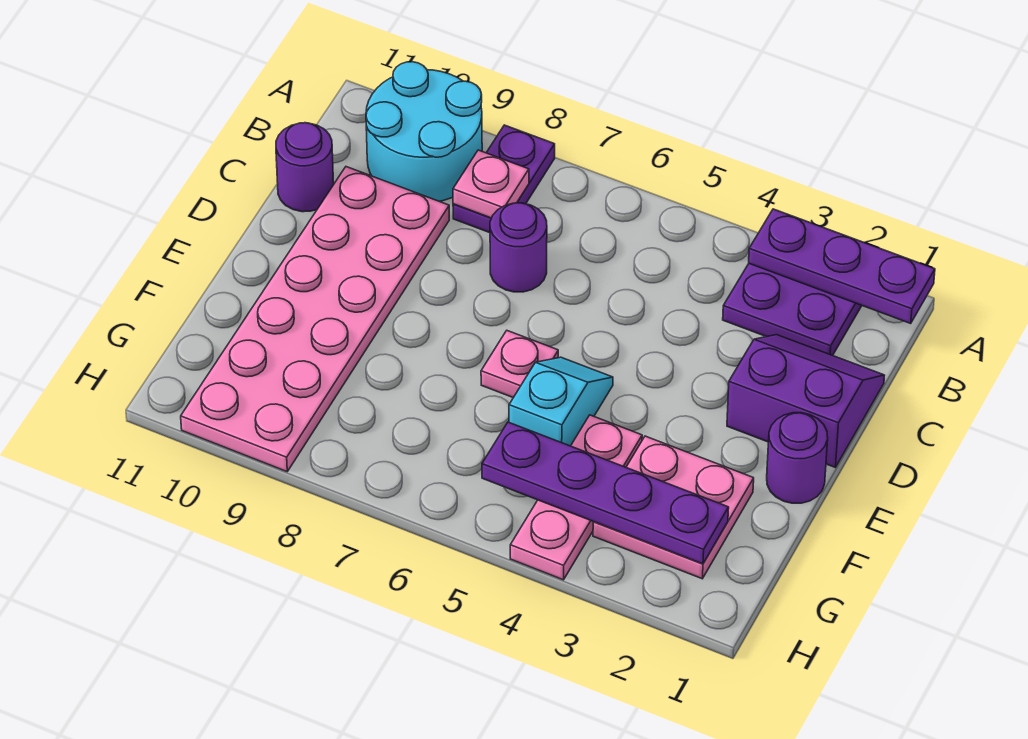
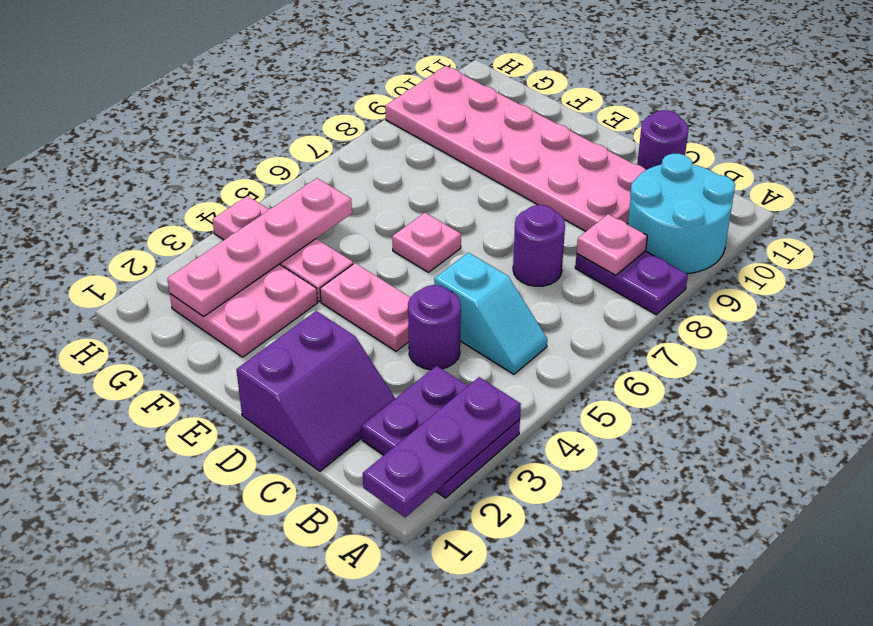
none -> pink 1x2 plate [320,263,410,351]
purple 1x1 round brick [767,413,828,503] -> purple 1x1 round brick moved to [408,285,461,370]
cyan 1x2 slope [509,357,613,446] -> cyan 1x2 slope moved to [434,253,547,374]
purple 1x4 plate [482,422,729,564] -> pink 1x4 plate [167,178,352,317]

